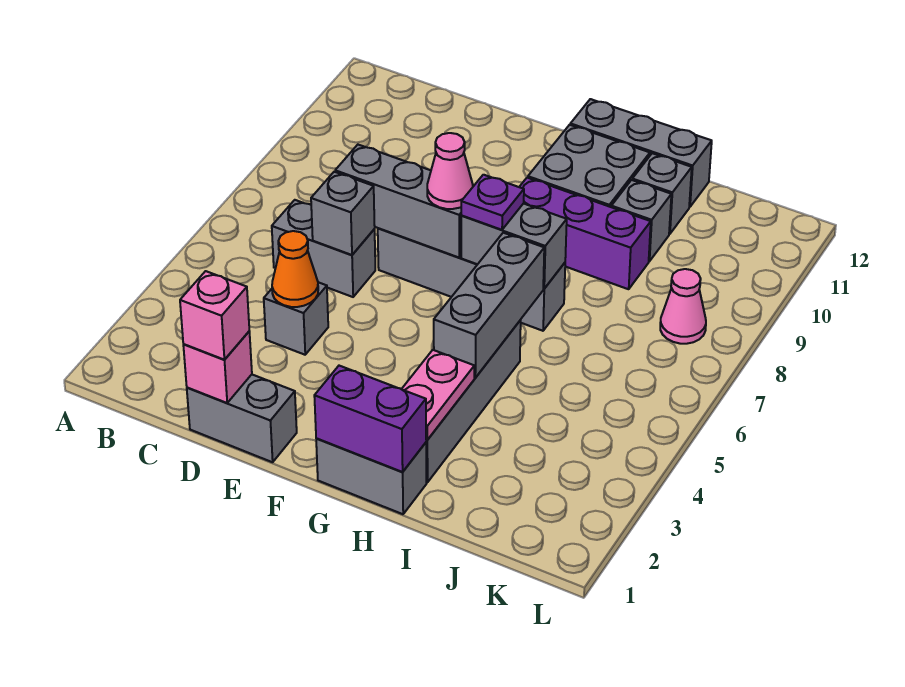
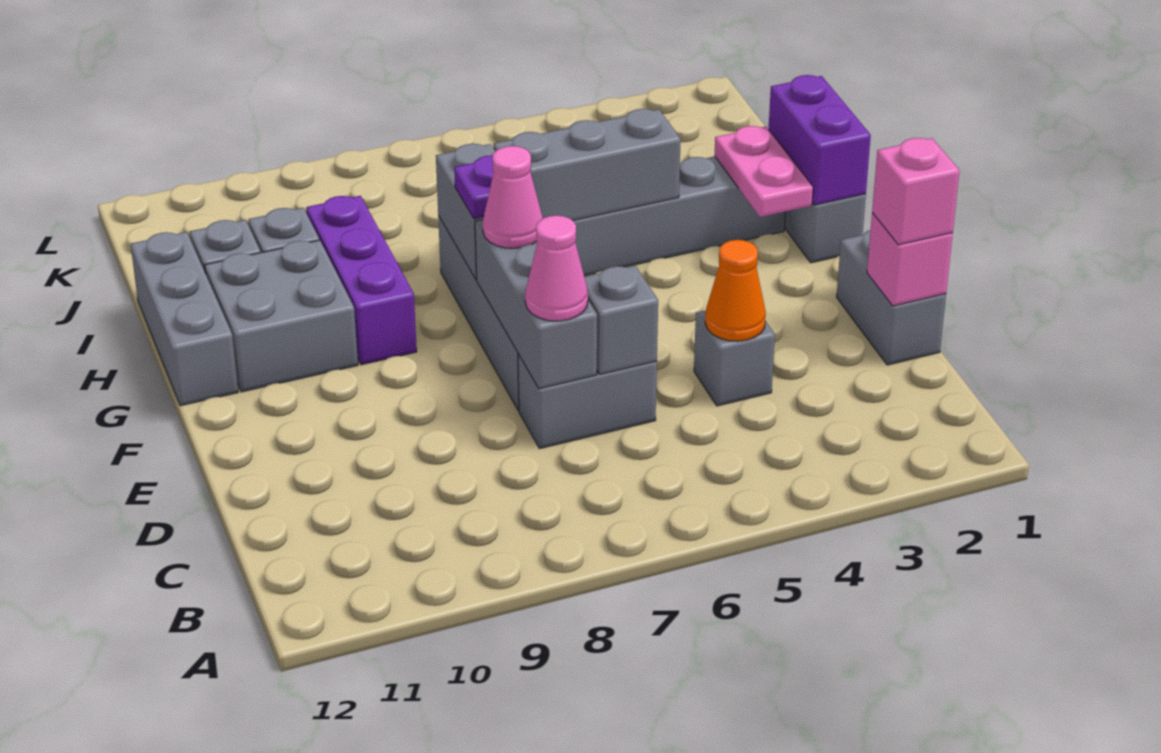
grey 1x2 brick [272,200,375,297] -> grey 1x2 brick turned to [518,354,657,449]
pink 1x2 plate [402,350,474,440] -> pink 1x2 plate turned to [714,126,813,217]
pink 1x1 cone [660,269,706,344] -> pink 1x1 cone moved to [525,216,588,321]

